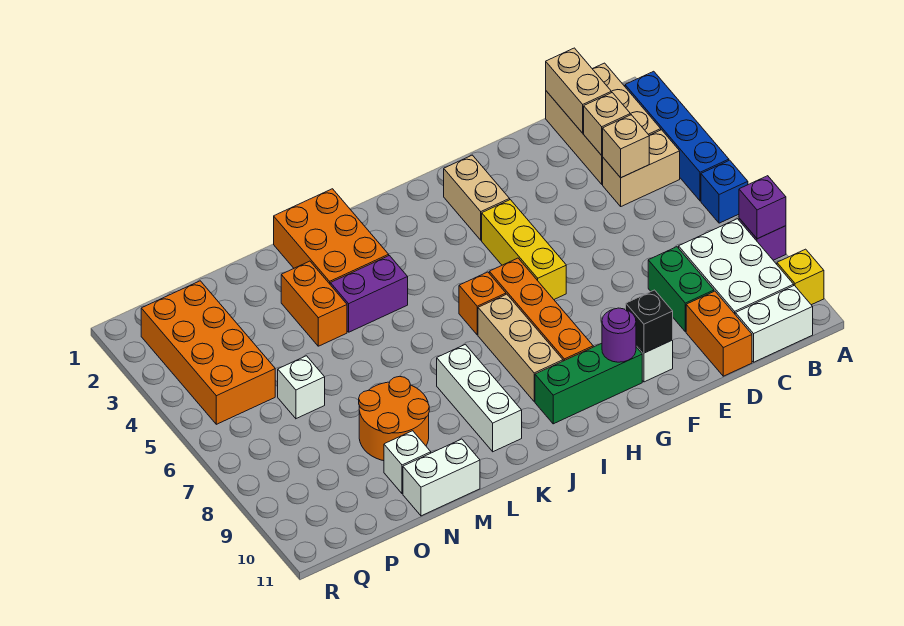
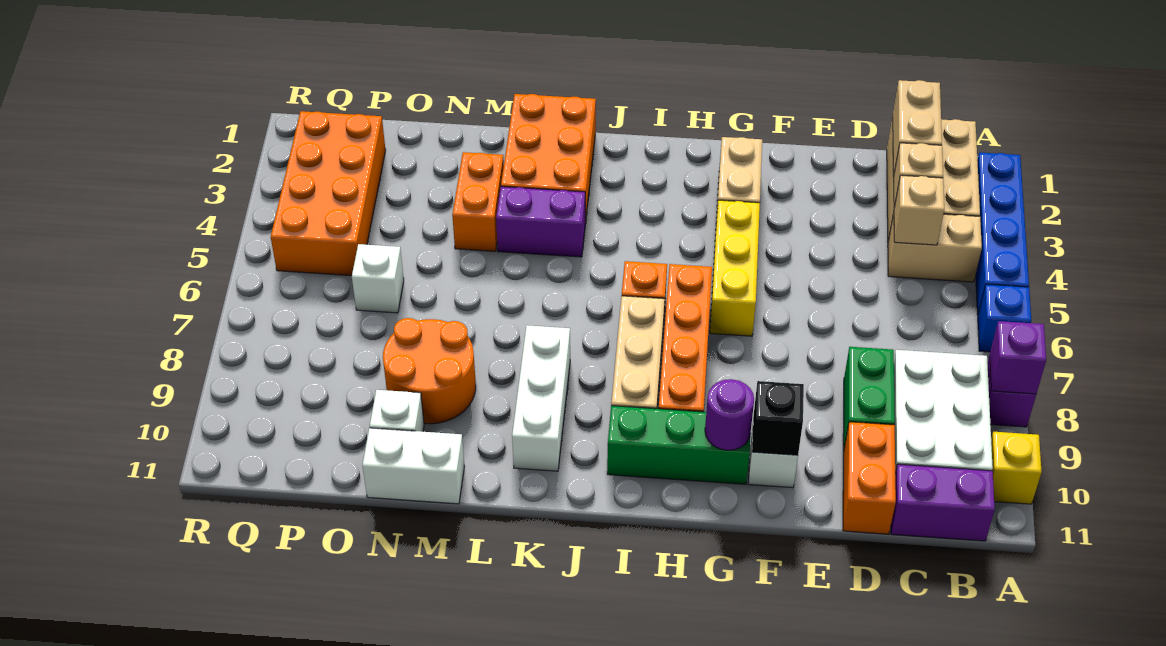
white 1x2 brick [735,285,813,362] -> purple 1x2 brick [891,464,995,541]

